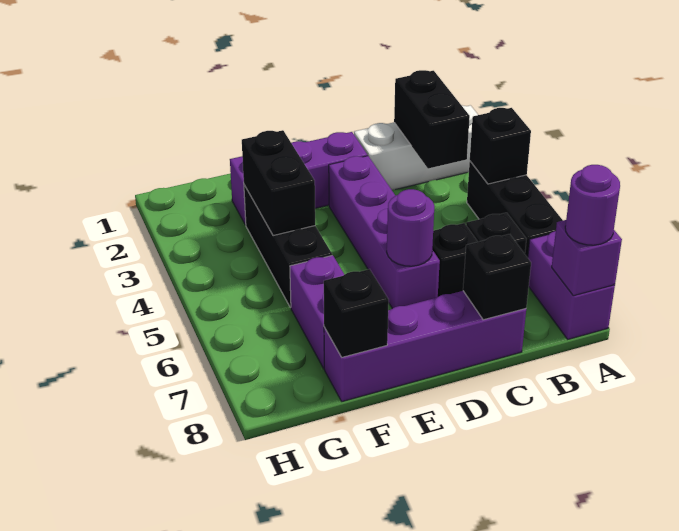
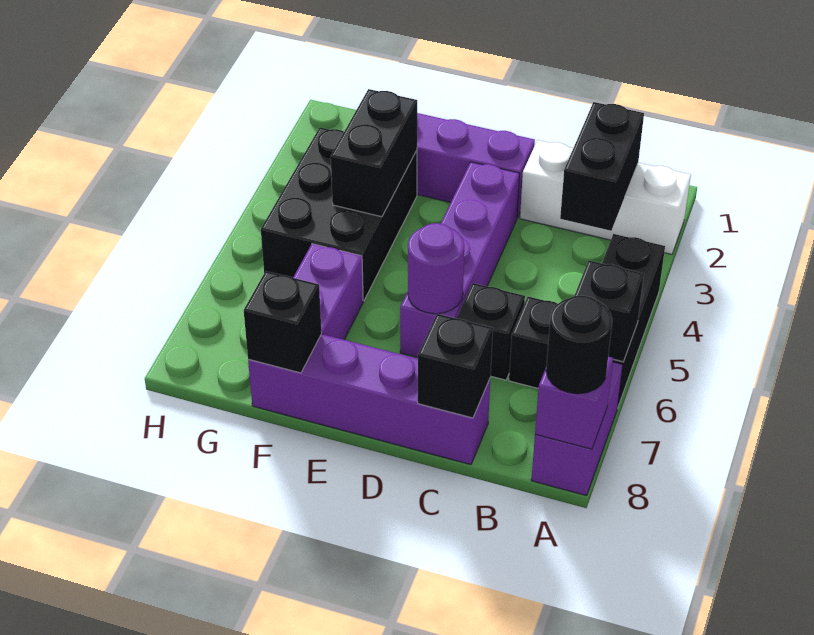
black 1x1 brick [470,108,531,184] -> black 1x1 brick moved to [574,261,644,362]
purple 1x1 round brick [565,165,620,245] -> black 1x1 round brick [546,296,613,394]
black 1x3 brick [244,185,332,307] -> black 2x3 brick [261,127,417,301]

